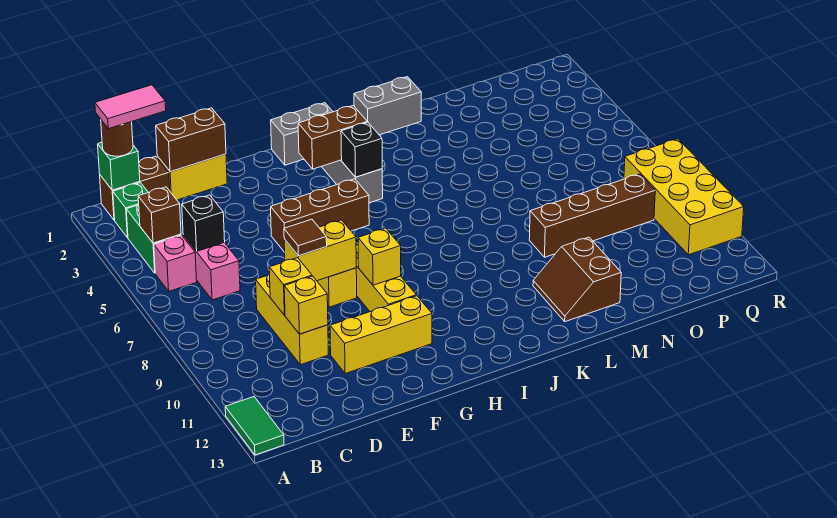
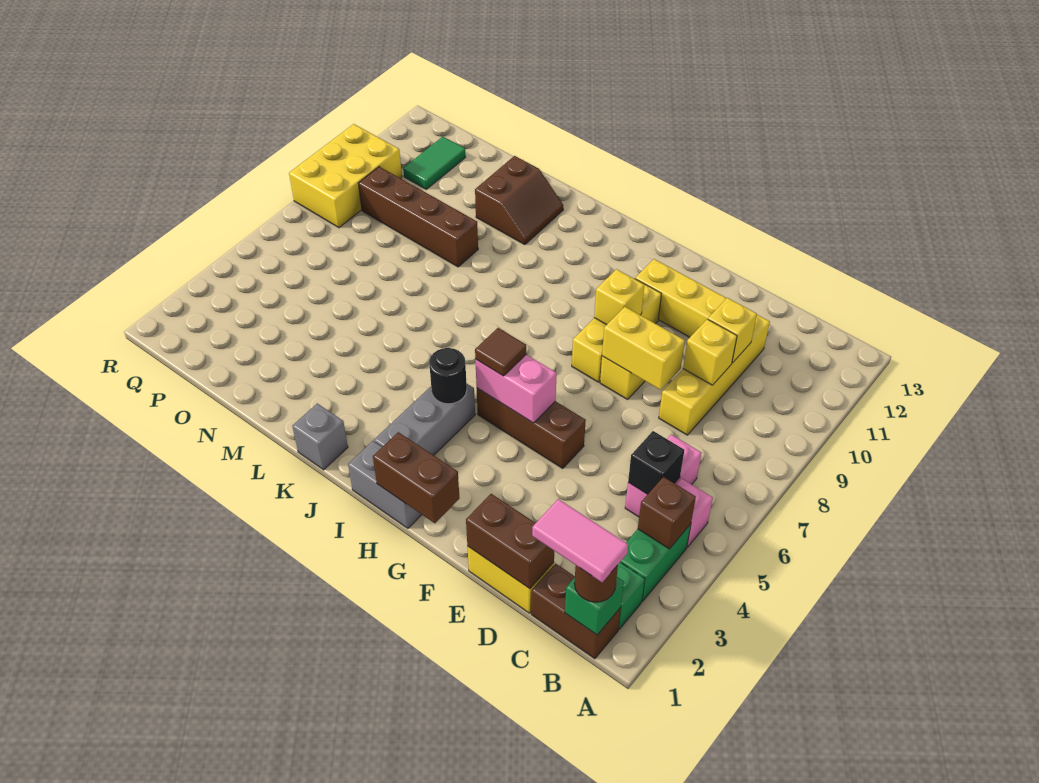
green 1x2 tile [225,397,284,455] -> green 1x2 tile moved to [403,137,466,189]
yellow 1x3 brick [256,274,328,365] -> yellow 1x4 brick [659,315,770,435]
brown 1x1 tile [284,219,327,256] -> brown 1x1 tile moved to [475,328,526,376]
none -> pink 1x2 brick [475,355,557,423]
brown 1x2 brick [298,106,367,169] -> brown 1x2 brick moved to [373,432,460,523]
black 1x1 brick [341,122,382,177] -> black 1x1 round brick [429,348,467,404]
grey 1x2 brick [354,77,421,135] -> grey 1x1 brick [292,403,348,470]
yellow 2x4 brick [624,139,744,255] -> yellow 2x3 brick [289,124,402,228]

